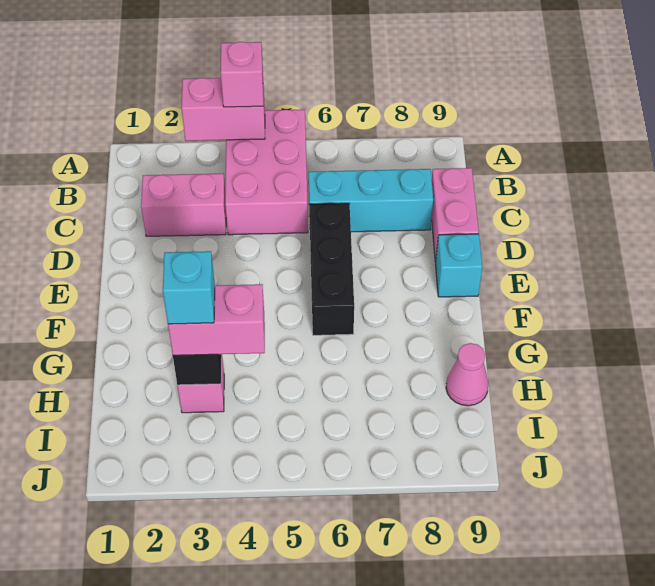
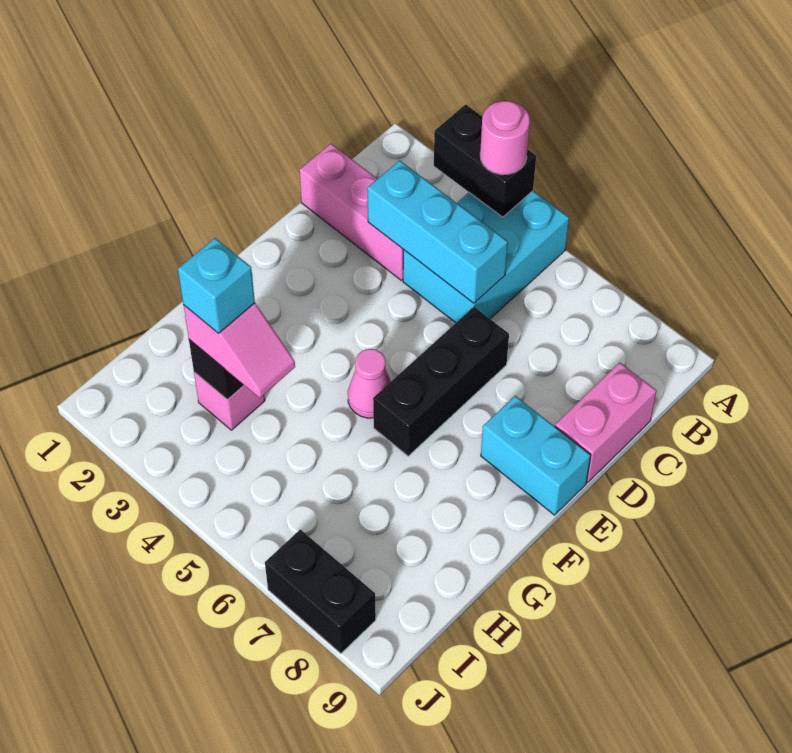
pink 1x2 brick [182,78,265,141] -> black 1x2 brick [434,104,536,217]
pink 2x3 brick [225,110,308,235] -> cyan 2x3 brick [403,191,569,323]
pink 1x1 brick [221,42,263,107] -> pink 1x1 round brick [480,101,530,175]
pink 1x2 brick [141,174,226,236] -> pink 1x3 brick [299,144,403,280]
cyan 1x3 brick [309,169,433,232] -> cyan 1x3 brick moved to [367,160,508,303]
cyan 1x1 brick [435,234,482,297] -> cyan 1x2 brick [481,396,591,515]
pink 1x2 brick [168,284,265,355] -> pink 1x2 slope [183,303,295,398]
pink 1x1 cone [446,343,488,406] -> pink 1x1 cone moved to [348,349,391,418]
none -> black 1x2 brick [265,529,376,653]

